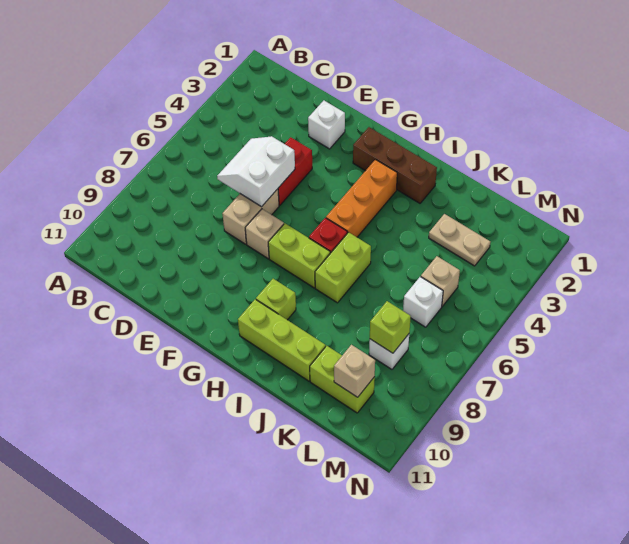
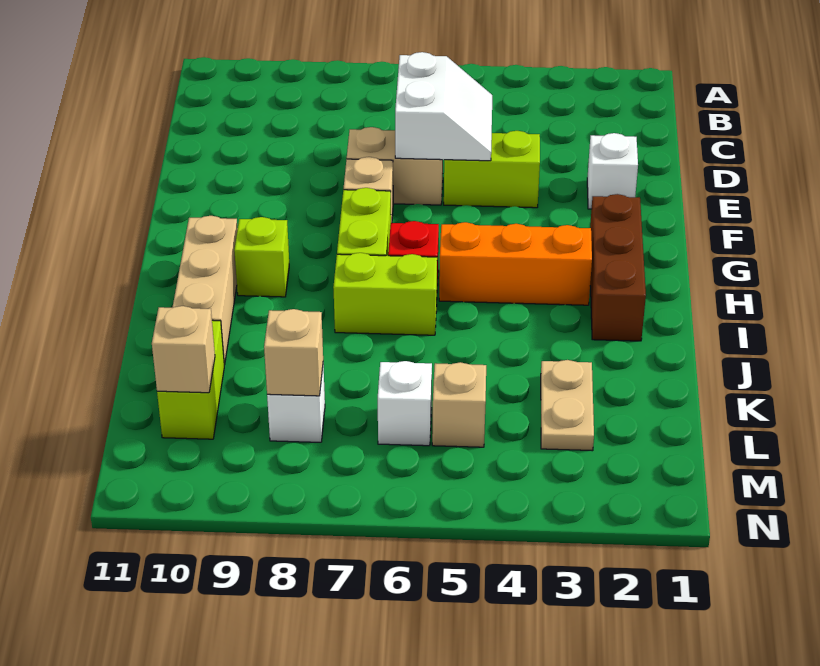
white 2x2 slope [217,136,295,207] -> white 2x2 slope turned to [395,52,492,161]
red 1x2 brick [278,137,312,205] -> lime 1x2 brick [444,131,540,208]
lime 1x3 brick [238,299,326,381] -> tan 1x3 brick [172,216,238,365]
lime 1x1 brick [370,301,411,353] -> tan 1x1 brick [264,309,323,396]

